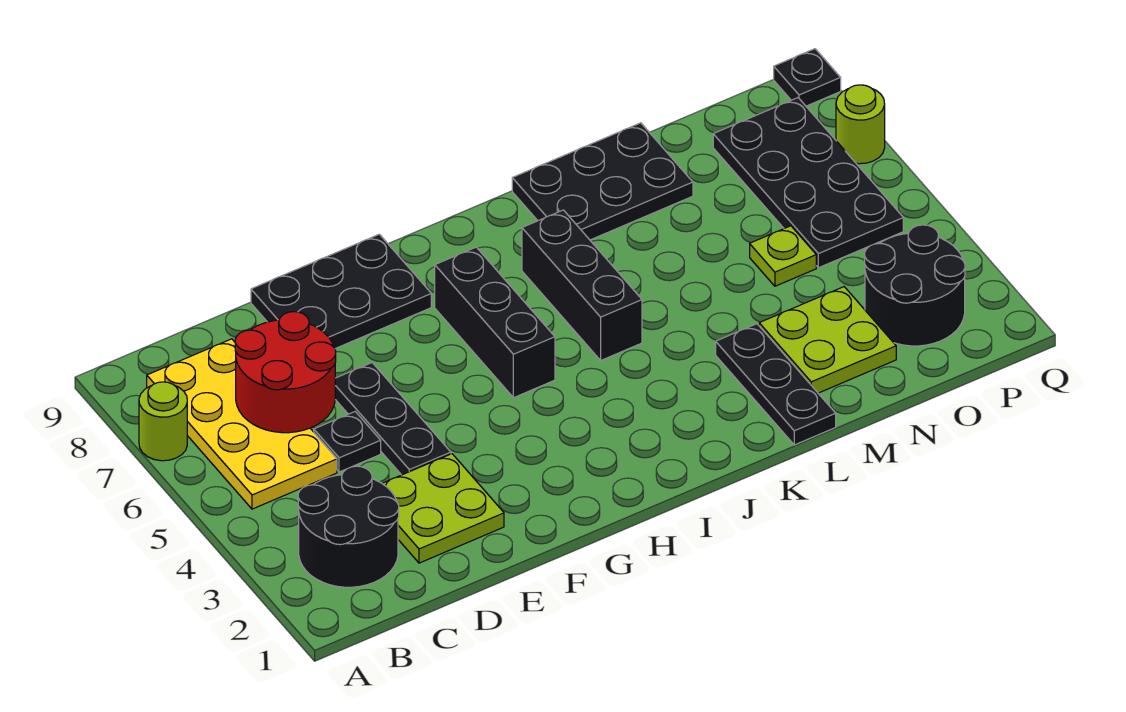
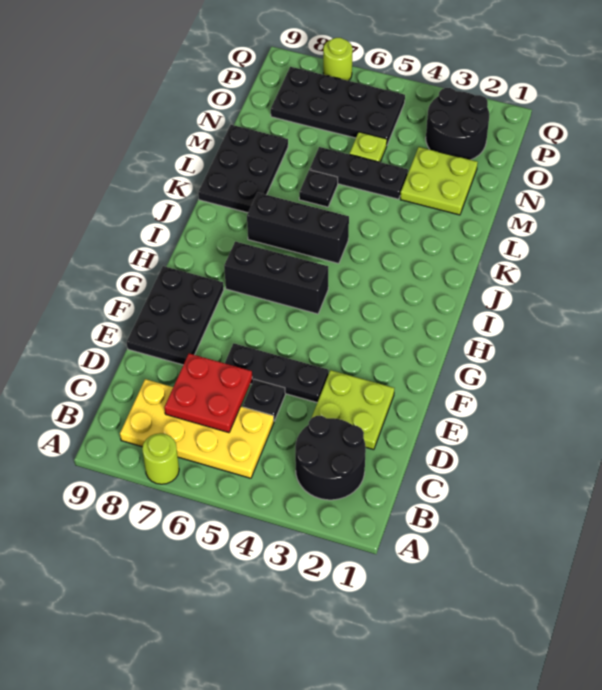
red 2x2 round brick [235,312,336,433] -> red 2x2 plate [164,354,252,433]
black 1x3 plate [716,324,836,445] -> black 1x3 plate moved to [310,147,408,199]
black 1x1 plate [774,49,841,106] -> black 1x1 plate moved to [299,170,338,207]

